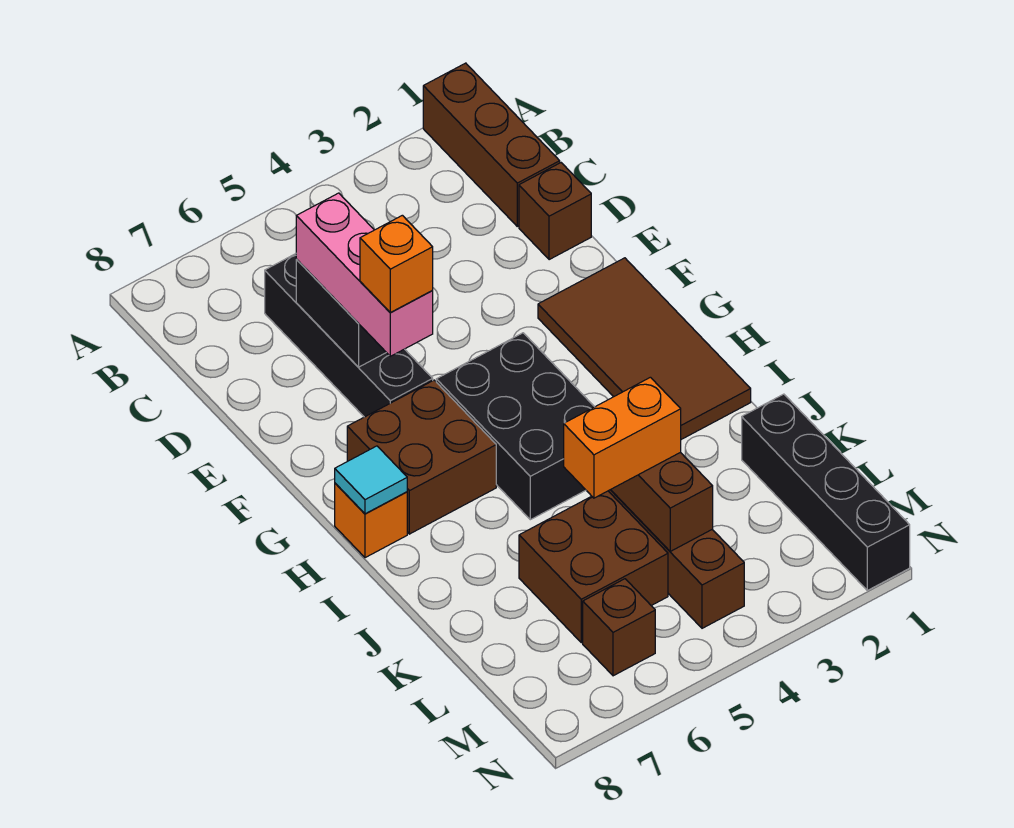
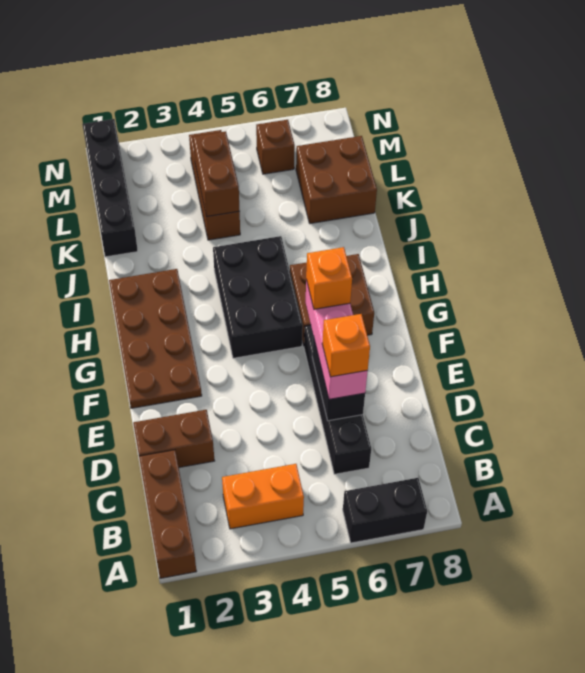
none -> black 1x2 brick [343,478,427,543]
brown 1x1 brick [519,163,591,260] -> brown 1x2 brick [133,410,214,467]
brown 2x4 tile [538,258,751,439] -> brown 2x4 plate [109,269,202,408]
orange 1x1 brick [335,483,407,558] -> orange 1x1 brick moved to [322,314,370,377]
cyan 1x1 tile [335,446,407,514] -> none
orange 1x2 brick [564,377,681,498] -> orange 1x2 brick moved to [222,464,304,529]
brown 2x2 brick [519,491,668,643] -> brown 2x2 brick moved to [296,136,377,224]

